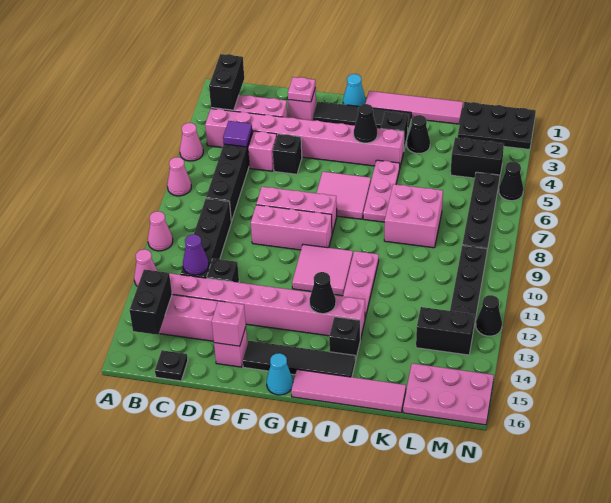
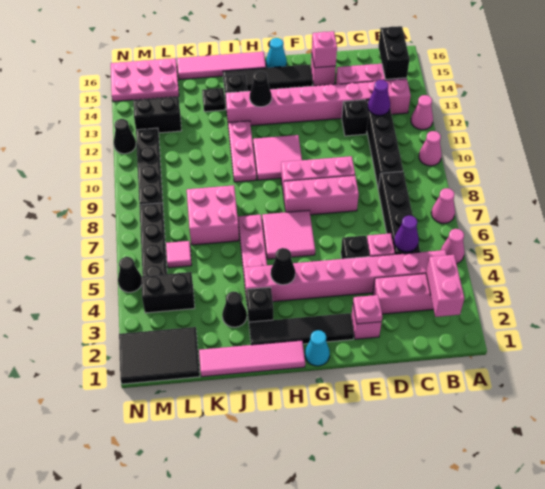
black 1x2 brick [209,54,244,110] -> pink 1x2 brick [426,255,464,317]
purple 1x1 tile [223,121,252,147] -> purple 1x1 cone [394,215,419,252]
black 1x1 plate [155,350,188,381] -> black 1x1 plate moved to [202,88,225,112]
black 2x3 plate [458,102,536,150] -> black 2x3 tile [119,327,200,384]
none -> pink 1x1 tile [166,241,192,268]

